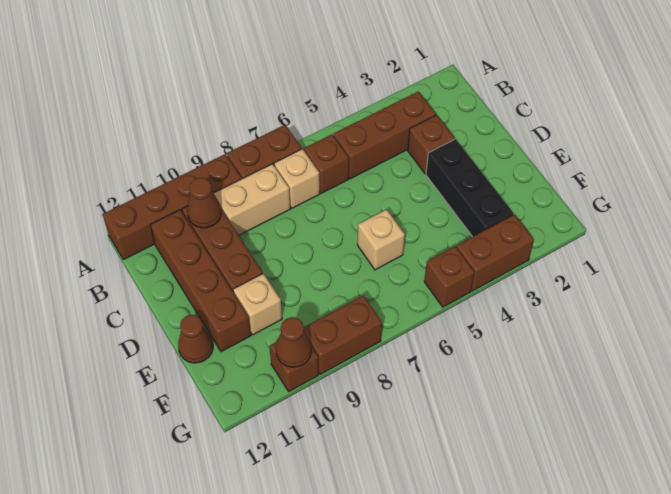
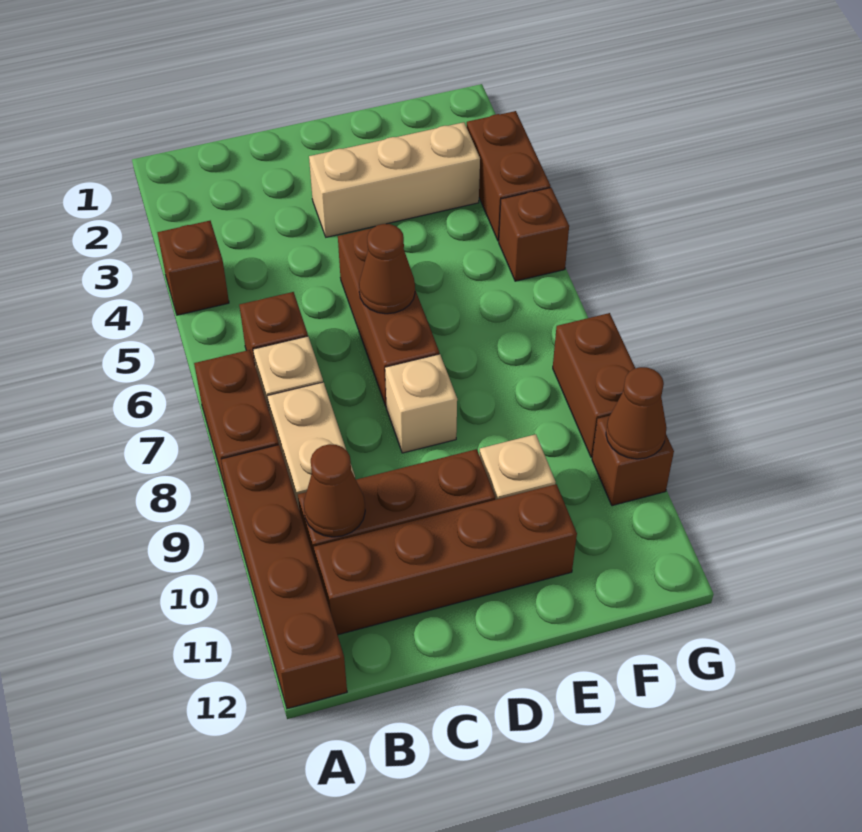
brown 1x3 brick [334,91,436,179] -> brown 1x3 brick moved to [338,228,439,406]
brown 1x1 brick [408,115,455,174] -> brown 1x1 brick moved to [157,221,229,315]
black 1x3 brick [426,139,514,237] -> tan 1x3 brick [309,122,480,237]
tan 1x1 brick [357,209,405,270] -> tan 1x1 brick moved to [385,354,457,453]
brown 1x1 cone [178,315,213,363] -> brown 1x1 cone moved to [359,224,415,314]

